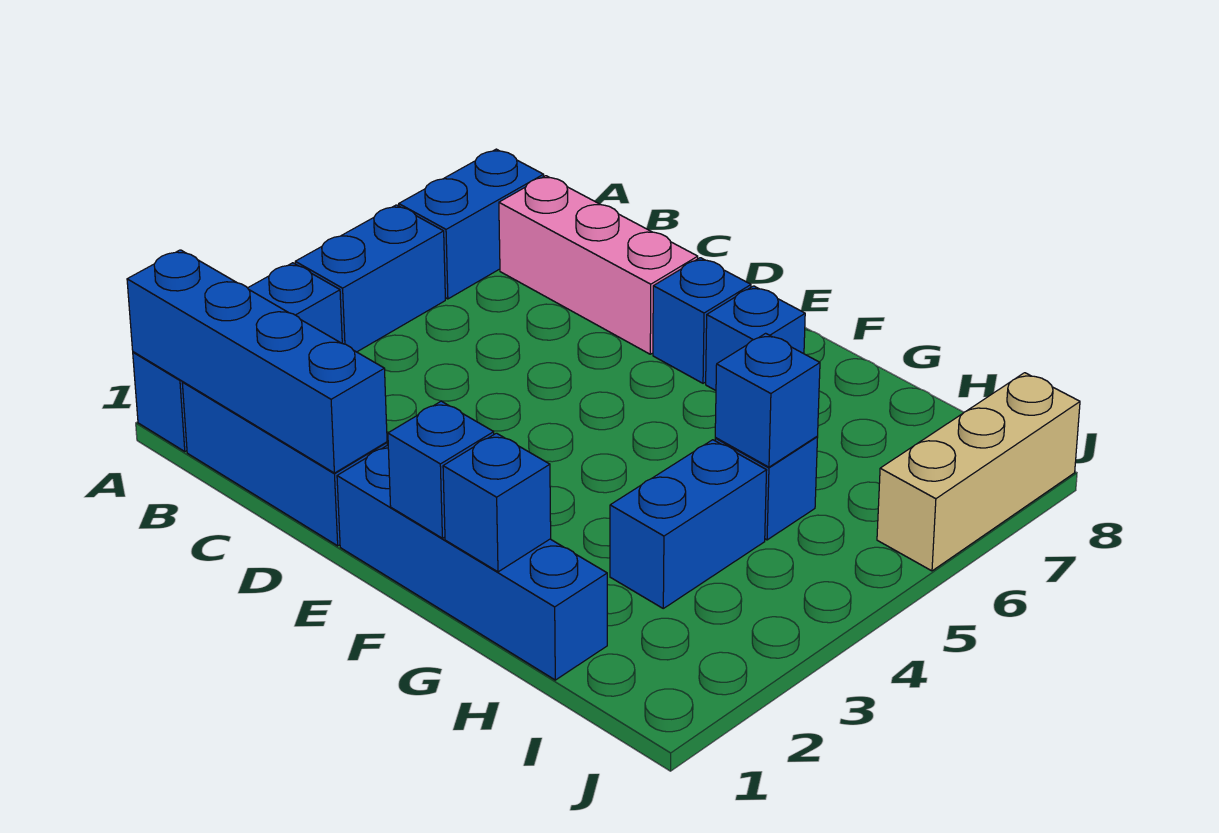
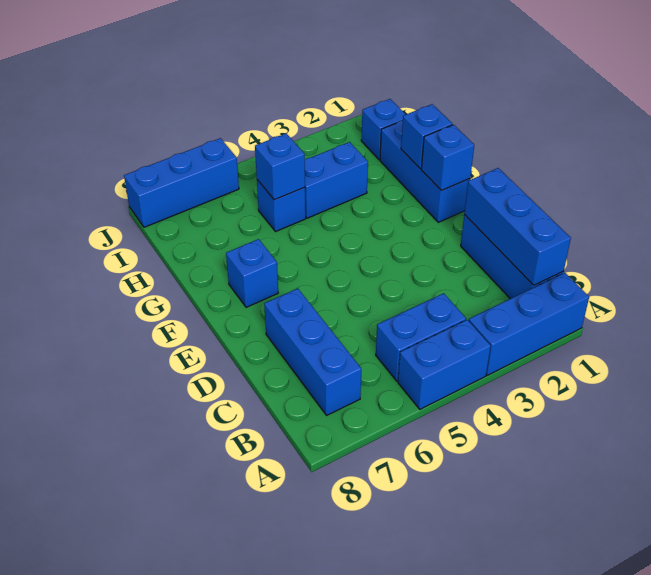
blue 1x4 brick [127,250,387,473] -> blue 1x3 brick [464,168,571,285]
blue 1x2 brick [399,149,544,299] -> blue 1x2 brick moved to [376,293,466,381]
pink 1x3 brick [499,176,698,354] -> blue 1x3 brick [264,288,361,415]
blue 1x4 brick [337,445,607,680] -> blue 1x3 brick [380,121,470,222]
blue 1x1 brick [653,258,751,383] -> blue 1x1 brick moved to [361,99,406,160]
tan 1x3 brick [877,373,1080,571] -> blue 1x3 brick [124,138,239,227]

